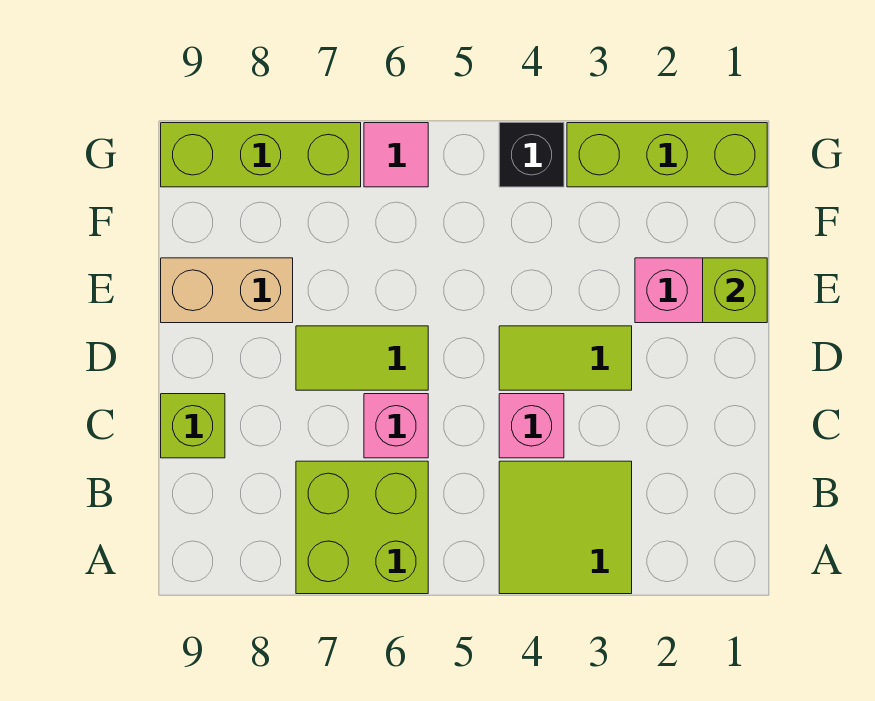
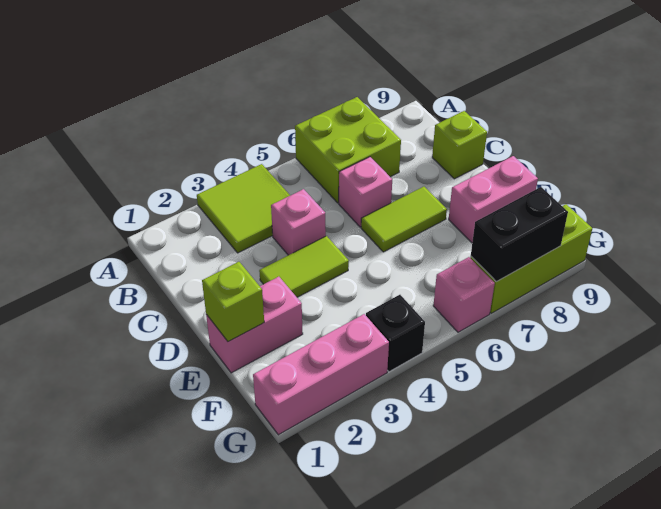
tan 1x2 brick [161,258,293,323] -> pink 1x2 brick [449,156,538,243]
lime 1x3 brick [567,123,767,187] -> pink 1x3 brick [253,314,389,435]
pink 1x1 tile [364,123,428,187] -> pink 1x1 brick [433,257,495,332]
none -> black 1x2 brick [471,187,568,282]

